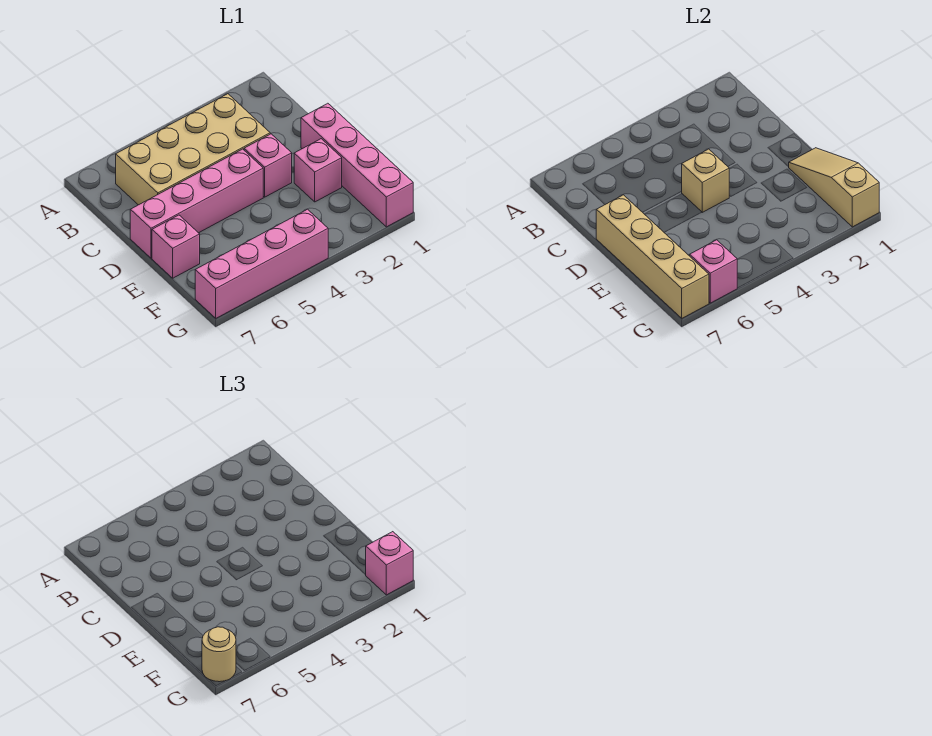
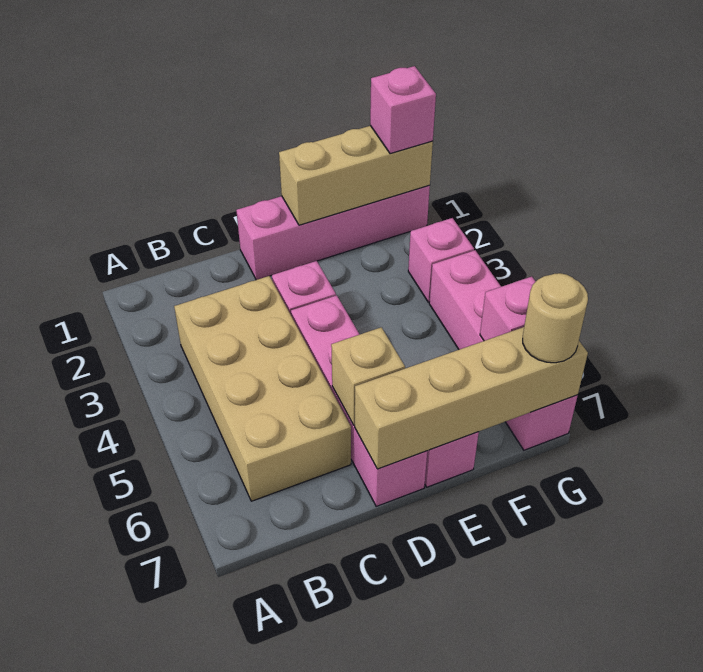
tan 1x1 brick [681,149,729,212] -> tan 1x1 brick moved to [331,327,405,425]
tan 1x3 slope [789,148,879,227] -> tan 1x3 brick [279,126,433,225]
pink 1x1 brick [294,139,342,202] -> pink 1x1 brick moved to [408,218,474,302]

